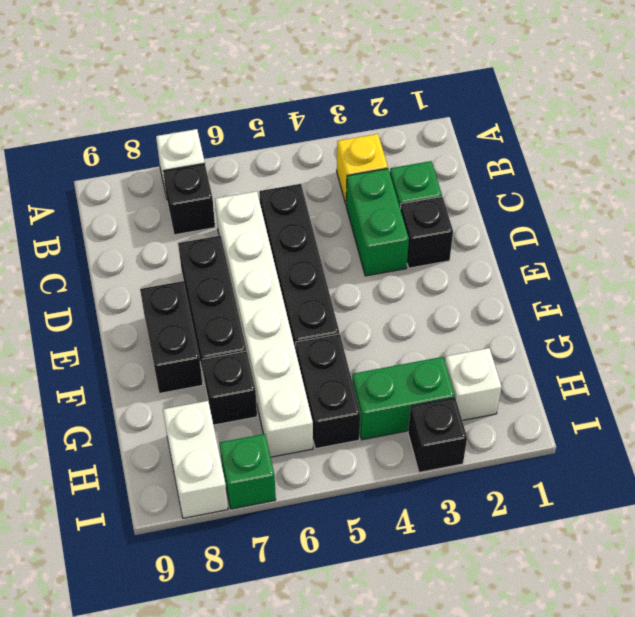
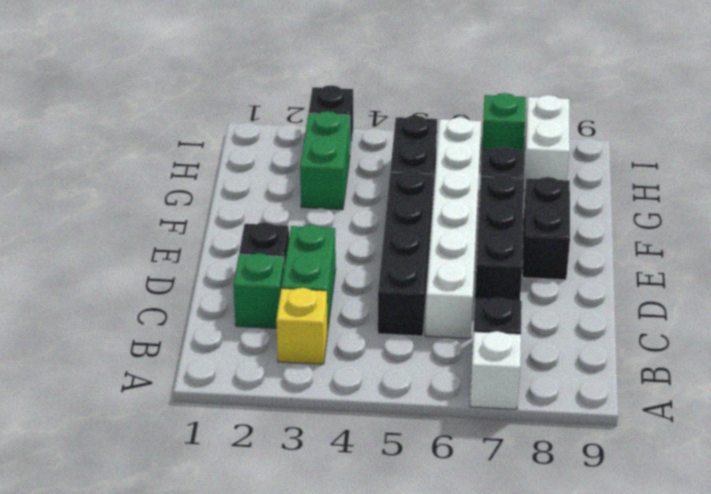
white 1x1 brick [445,348,502,421] -> none
green 1x2 brick [352,357,455,440] -> green 1x2 brick turned to [300,111,350,210]

